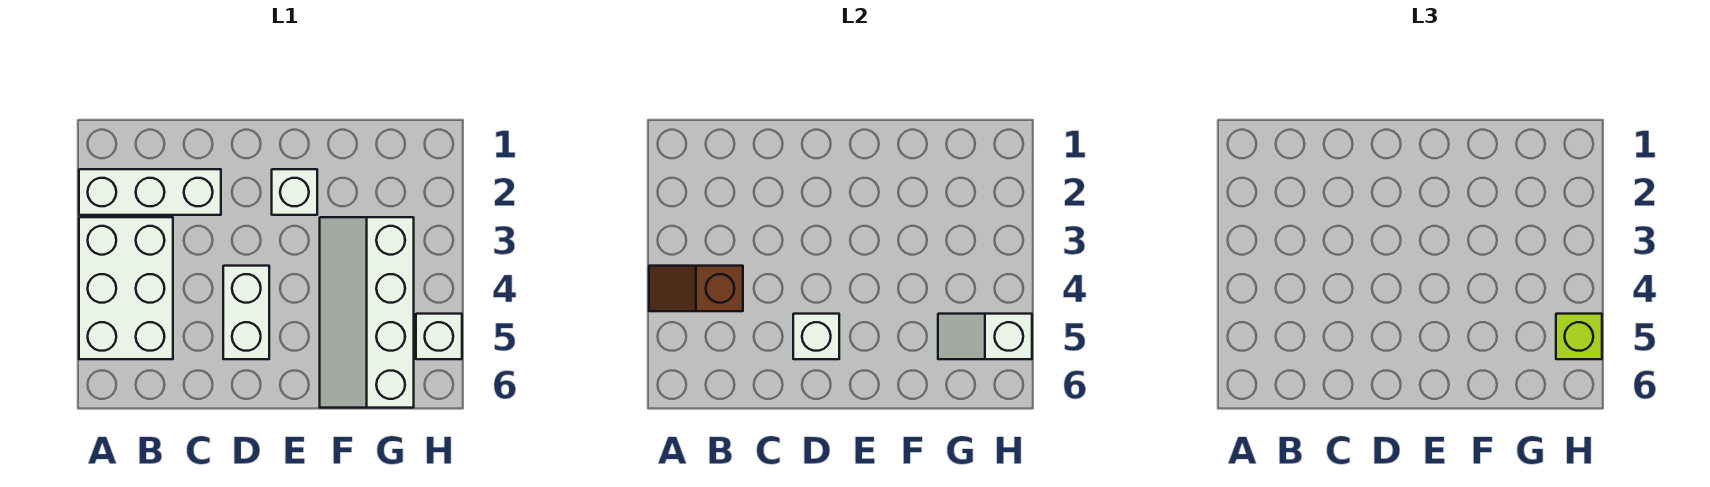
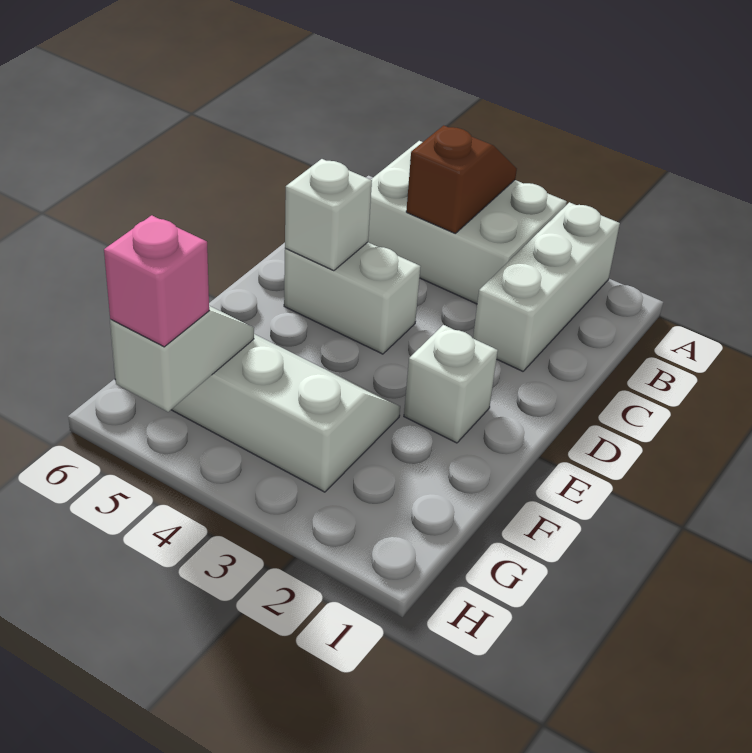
white 1x1 brick [416,314,462,359] -> none
lime 1x1 brick [1556,314,1602,359] -> pink 1x1 brick [104,215,209,347]

